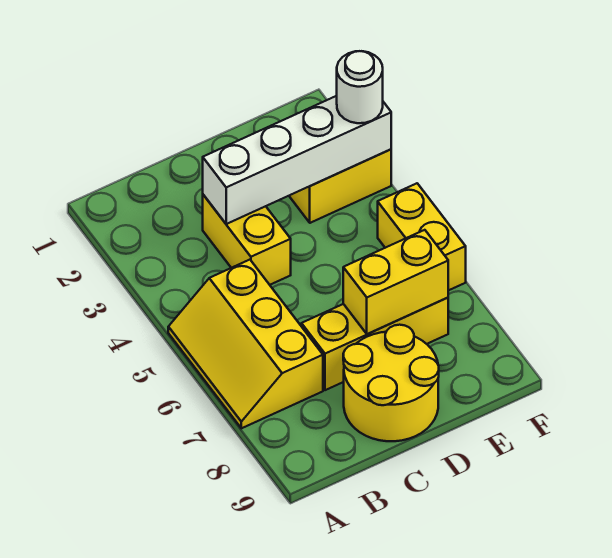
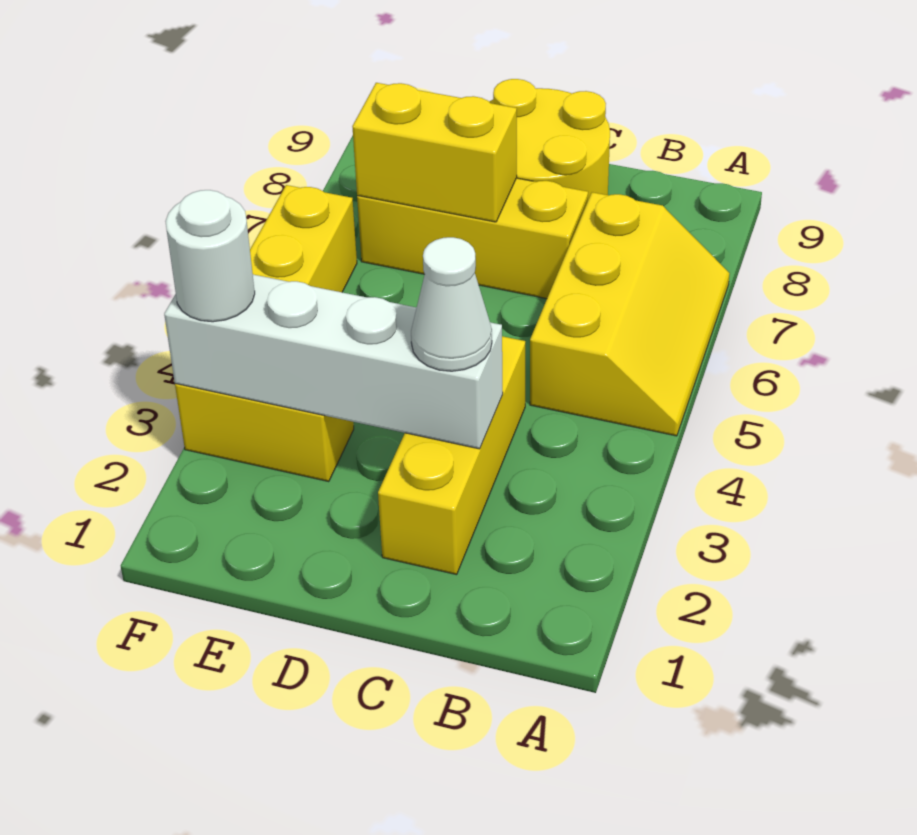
yellow 1x2 brick [203,195,291,285] -> yellow 1x3 brick [378,336,525,575]
none -> white 1x1 cone [411,237,492,371]

